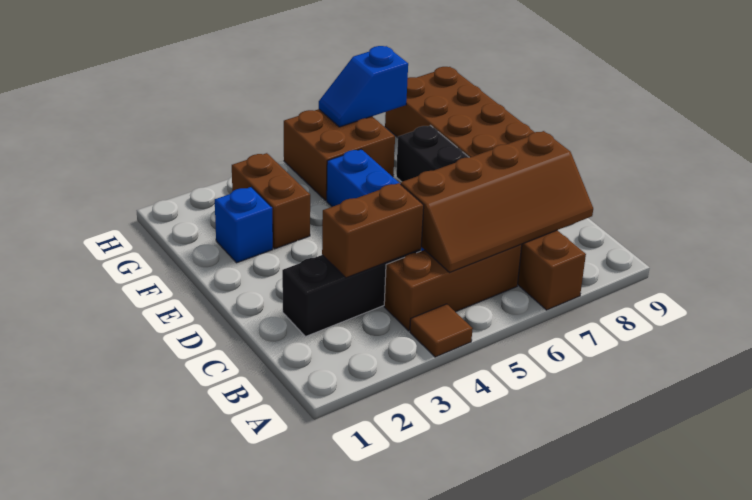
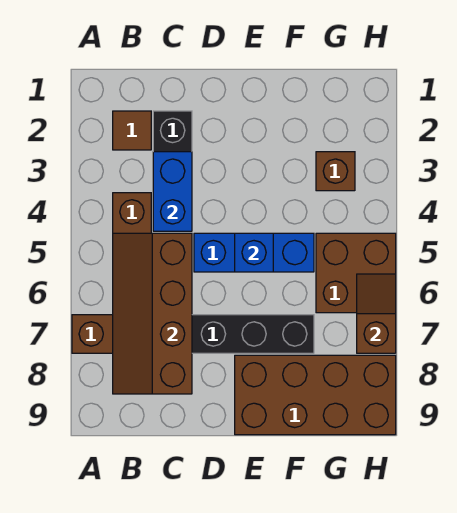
brown 1x1 tile [410,304,473,357] -> brown 1x1 tile moved to [113,111,151,150]
brown 1x2 brick [322,183,424,278] -> blue 1x2 brick [153,152,192,231]
blue 1x1 brick [215,187,273,263] -> blue 1x1 brick moved to [235,233,273,272]
brown 1x2 brick [232,153,310,249] -> brown 1x1 brick [316,152,355,191]
blue 1x2 slope [319,46,408,127] -> brown 1x2 slope [357,274,396,353]

